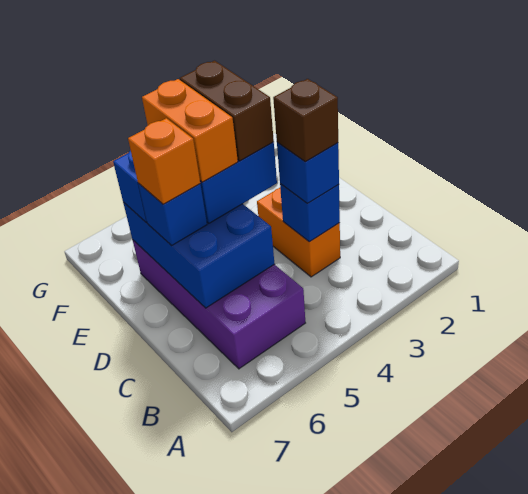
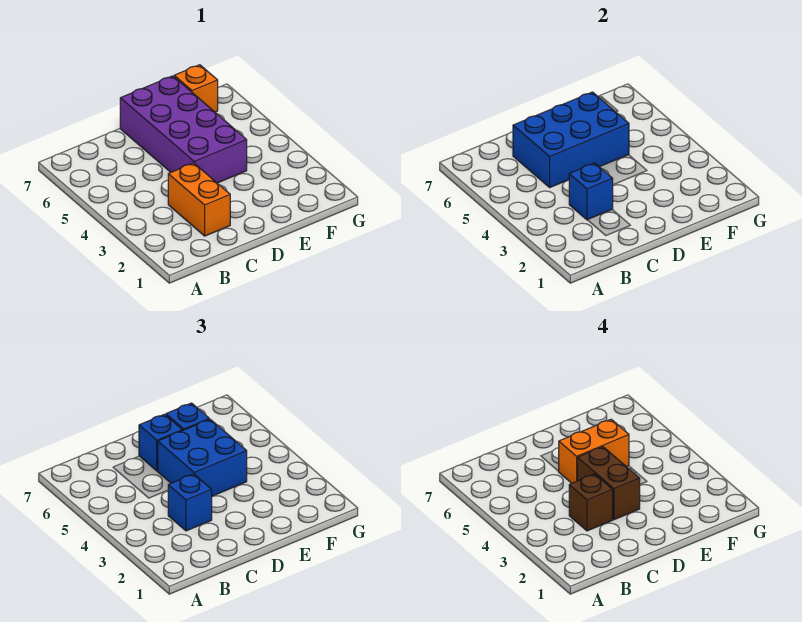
purple 2x4 brick [133,240,305,369] -> purple 2x4 brick turned to [120,76,247,183]
orange 1x2 brick [257,188,340,277] -> orange 1x2 brick turned to [168,163,230,236]
brown 1x2 brick [180,61,274,161] -> brown 1x2 brick turned to [577,447,640,520]
orange 1x1 brick [128,118,200,204] -> orange 1x1 brick moved to [174,65,218,112]

